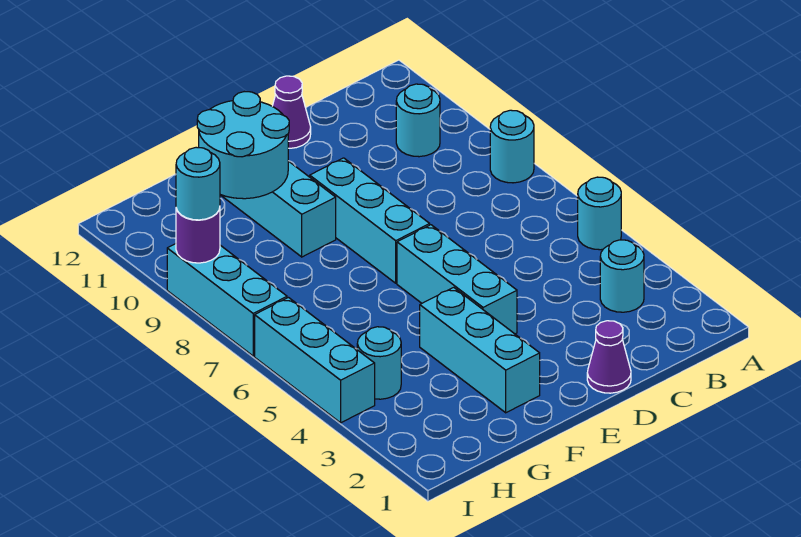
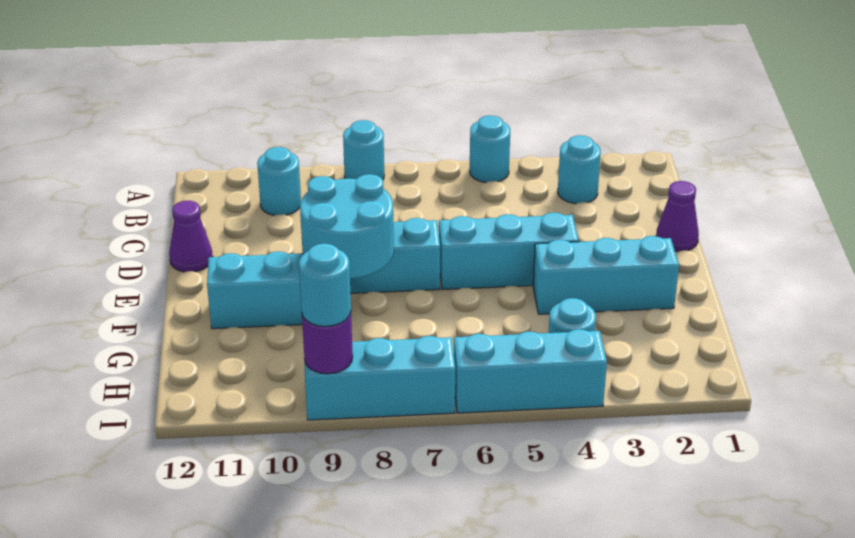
cyan 2x2 round brick [197,92,289,199] -> cyan 2x2 round brick moved to [300,174,394,278]

